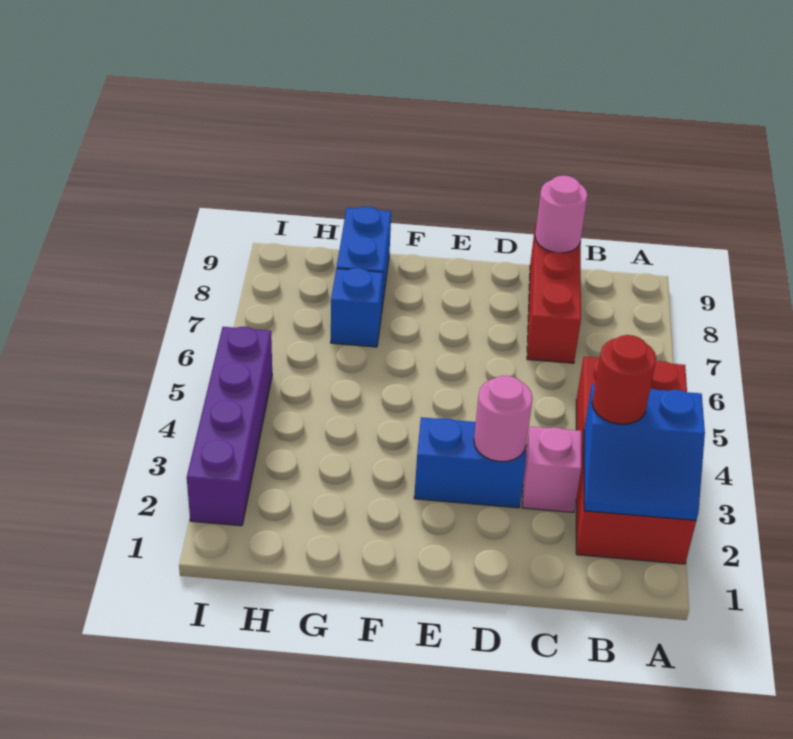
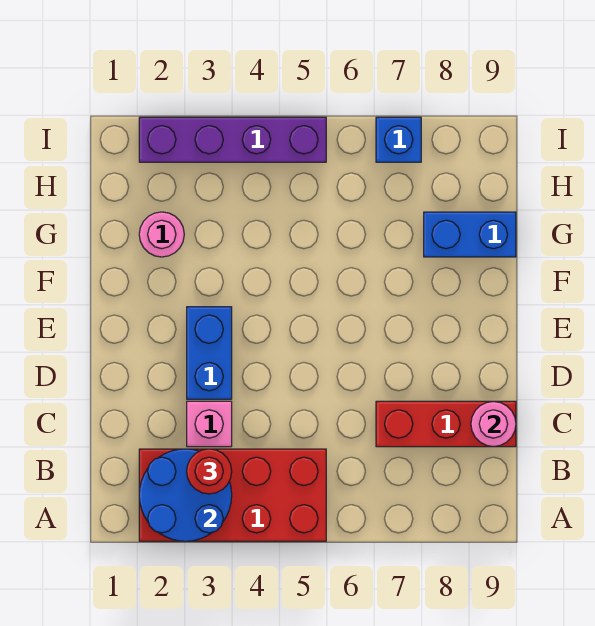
blue 2x2 slope [584,384,705,520] -> blue 2x2 round brick [139,449,232,541]
pink 1x1 round brick [474,376,533,462] -> pink 1x1 round brick moved to [139,212,184,257]
blue 1x1 brick [331,268,383,347] -> blue 1x1 brick moved to [376,117,421,162]

